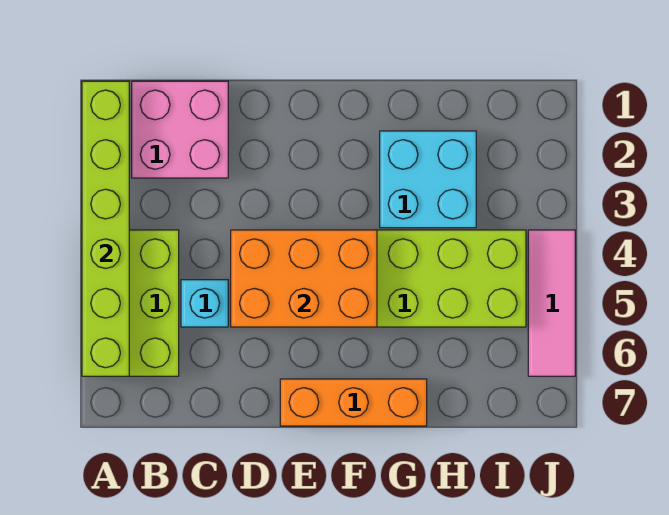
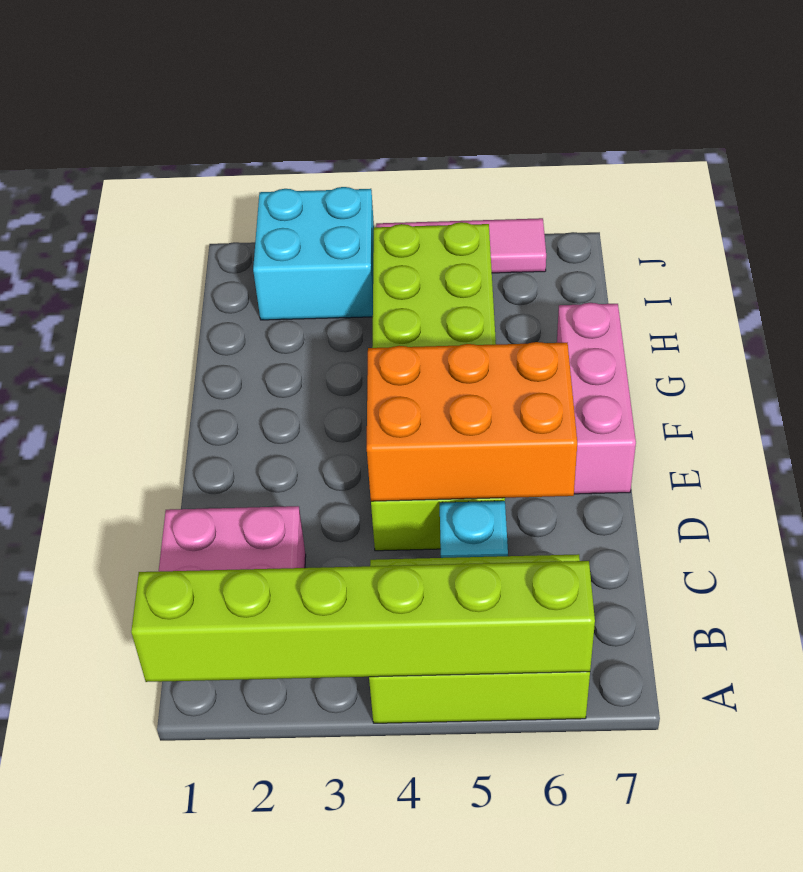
orange 2x3 brick [231,230,377,327] -> orange 2x3 brick turned to [367,342,577,501]
orange 1x3 brick [280,379,427,426] -> pink 1x3 brick [557,303,636,494]
cyan 2x2 brick [380,131,476,228] -> cyan 2x2 brick moved to [253,187,374,320]

